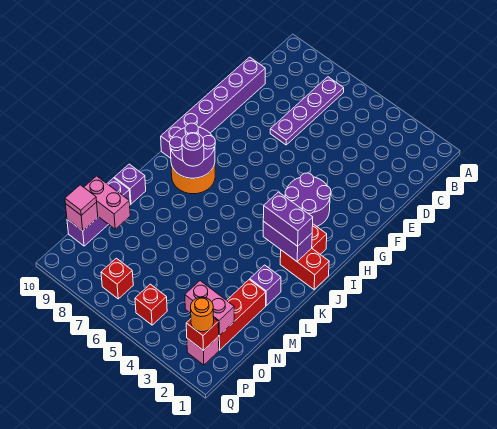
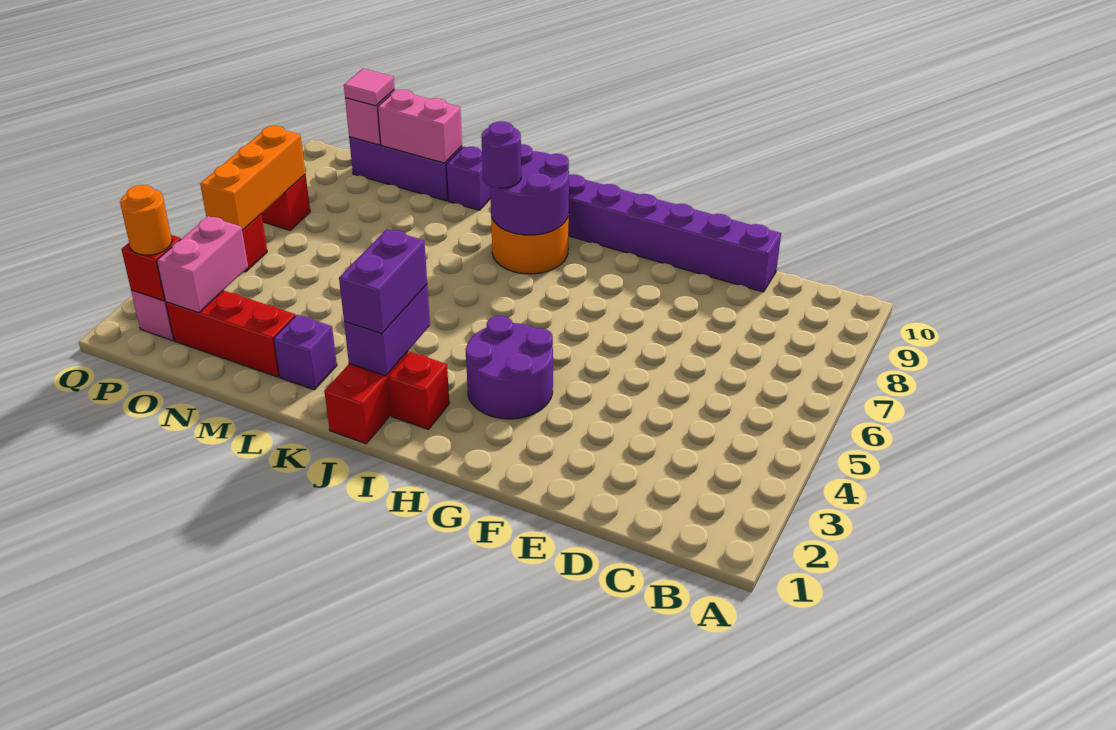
purple 1x4 plate [270,77,344,145] -> none
pink 1x2 brick [84,176,130,229] -> pink 1x2 brick turned to [378,90,462,163]
none -> orange 1x3 brick [200,126,305,230]

